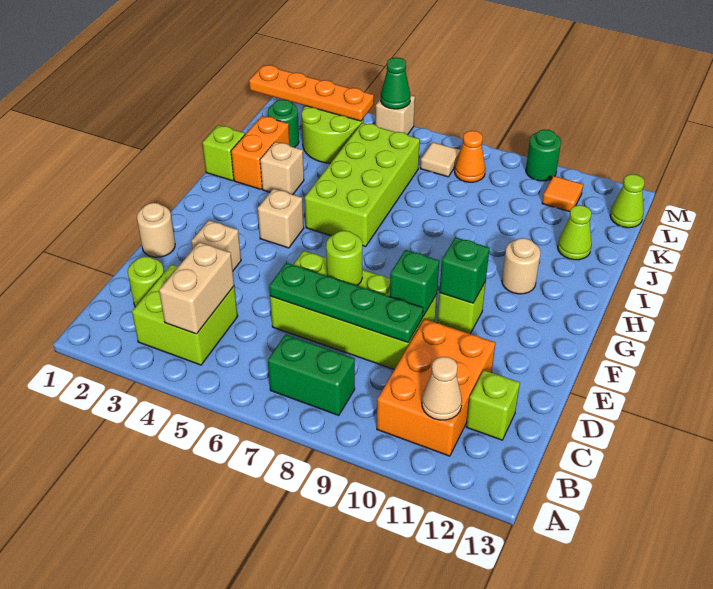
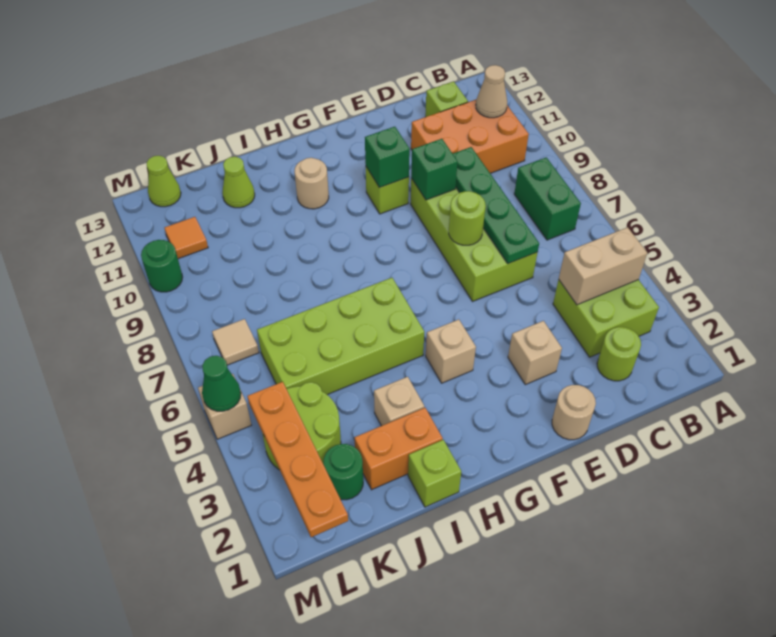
orange 1x1 cone [455,131,485,182] -> none

